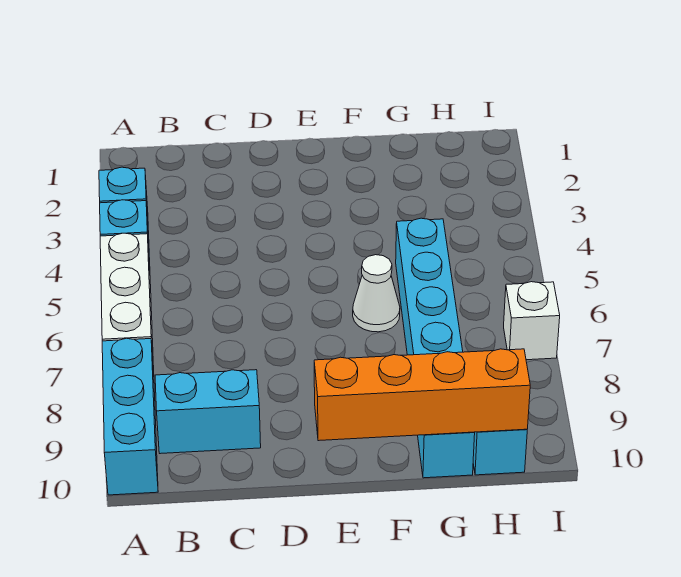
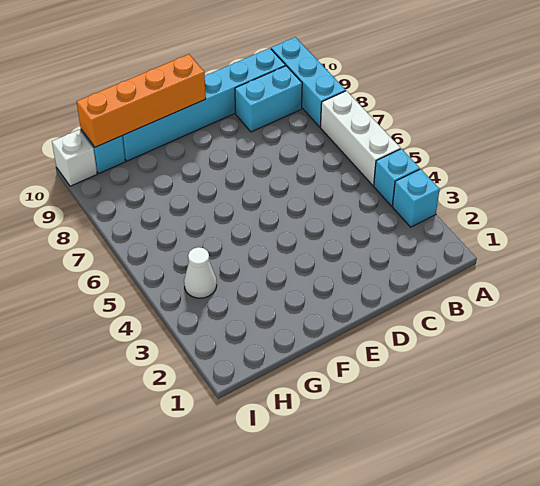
white 1x1 cone [353,255,400,332] -> white 1x1 cone moved to [184,247,217,298]
cyan 1x6 brick [396,218,475,478] -> cyan 1x6 brick turned to [122,48,285,161]
white 1x1 brick [504,282,560,360] -> white 1x1 brick moved to [52,130,97,186]

